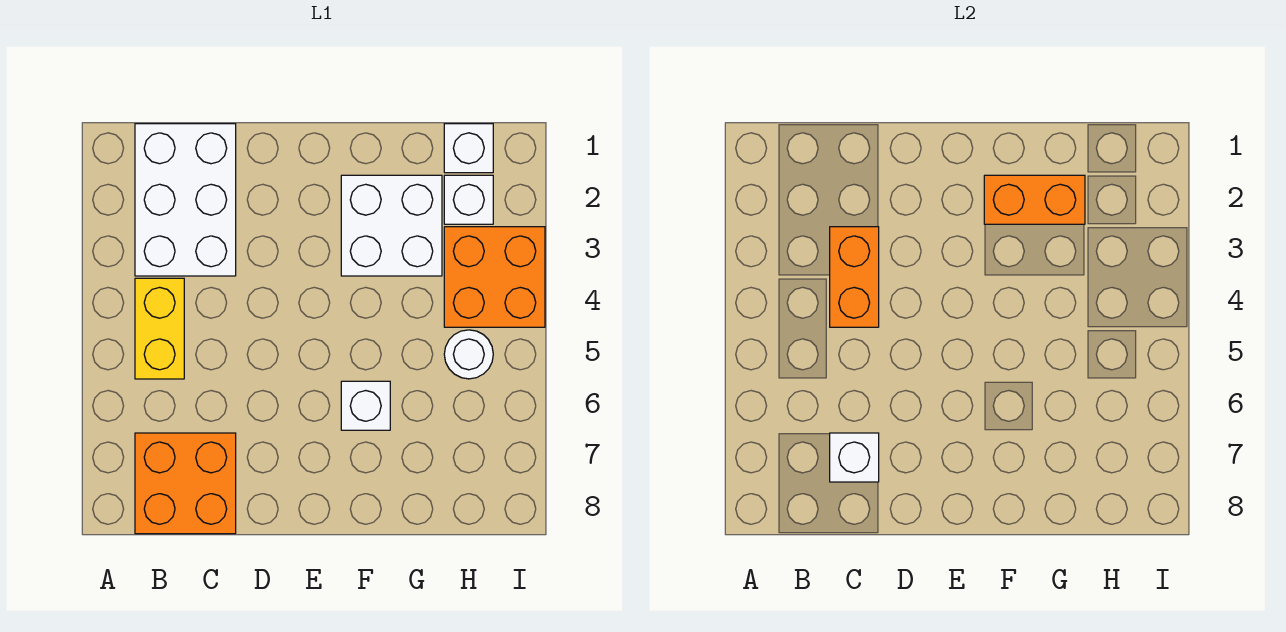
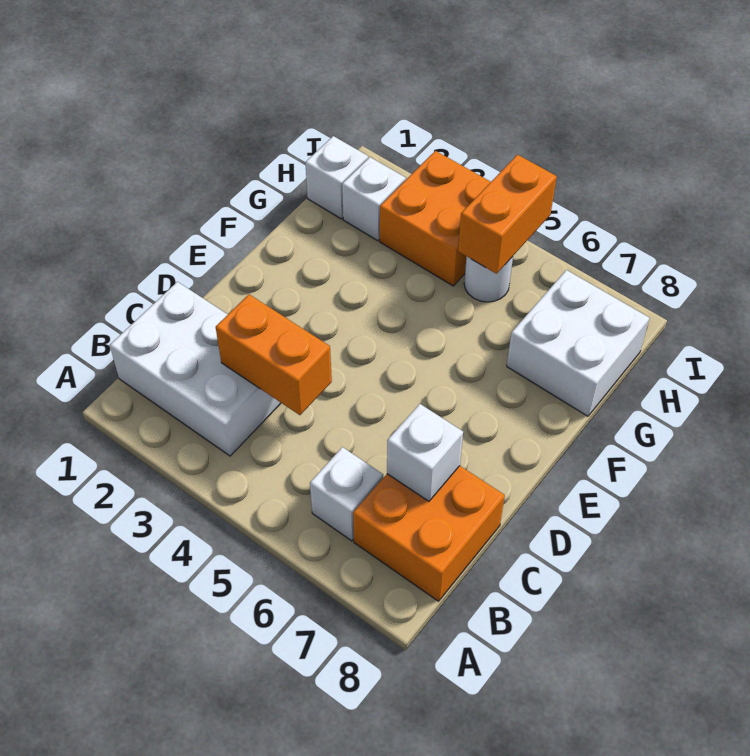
yellow 1x2 brick [135,278,184,379] -> none
white 2x2 brick [341,175,442,276] -> white 2x2 brick moved to [507,270,649,416]
orange 1x2 brick [984,175,1085,224] -> orange 1x2 brick moved to [458,155,557,274]
white 1x1 brick [341,381,390,430] -> white 1x1 brick moved to [310,447,383,541]

